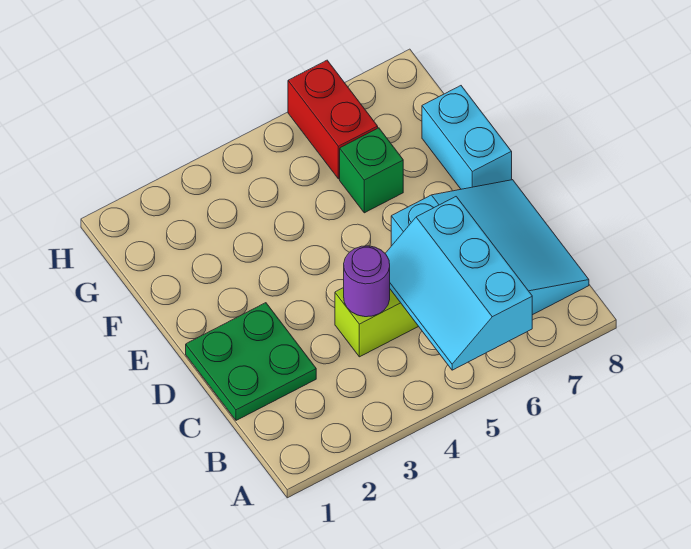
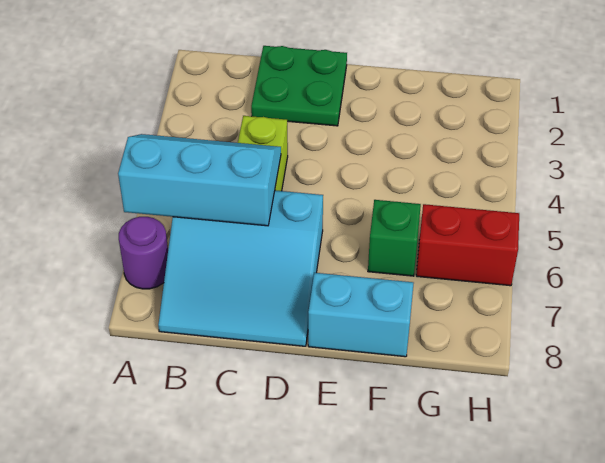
purple 1x1 round brick [344,246,390,317] -> purple 1x1 round brick moved to [119,217,168,289]

